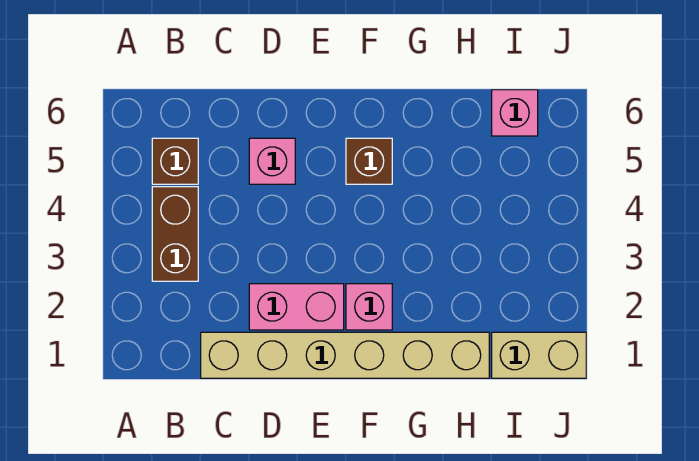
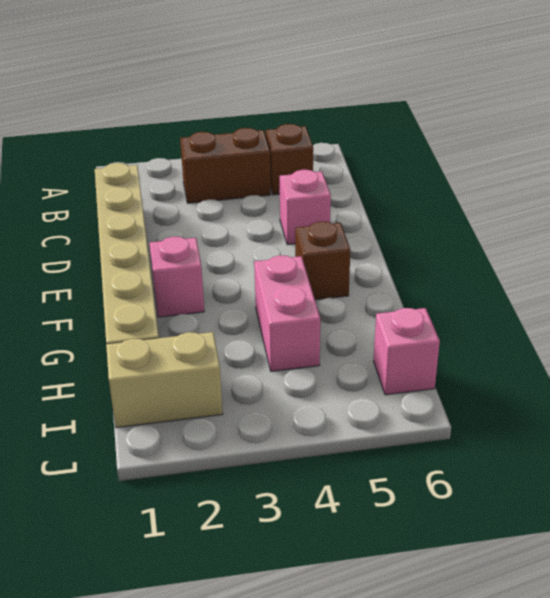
pink 1x2 brick [249,284,344,330] -> pink 1x2 brick moved to [254,255,320,371]
tan 1x2 brick [492,332,586,378] -> tan 1x2 brick turned to [106,332,223,428]

